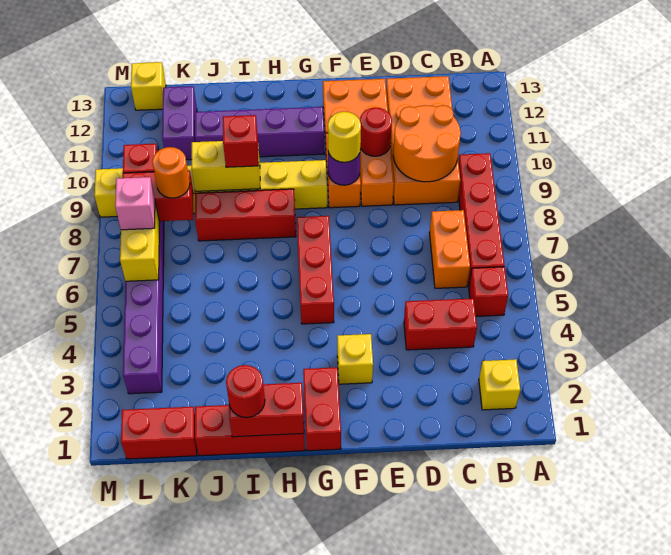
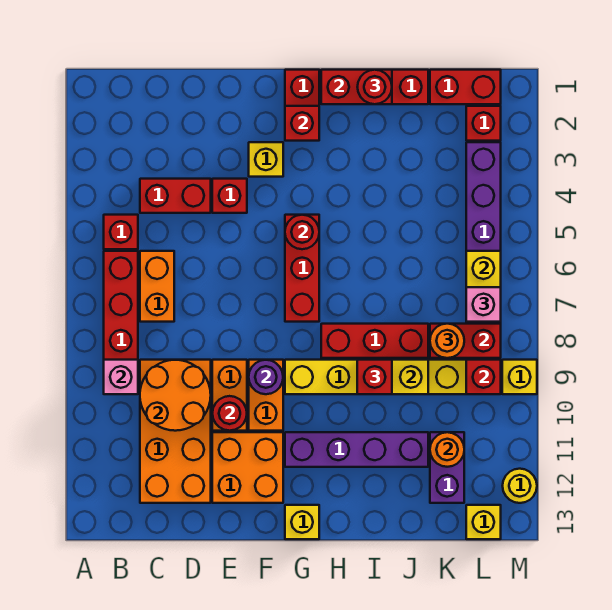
yellow 1x1 brick [479,359,520,410] -> yellow 1x1 brick moved to [285,505,319,539]
none -> pink 1x1 brick [104,360,138,394]
none -> red 1x1 brick [212,179,247,213]
yellow 1x1 round brick [328,112,361,162] -> yellow 1x1 round brick moved to [503,469,537,503]
none -> red 1x1 brick [285,106,319,141]
none -> red 1x1 round brick [285,215,319,249]
none -> orange 1x1 round brick [430,432,464,467]
none -> red 1x1 brick [466,106,501,141]

